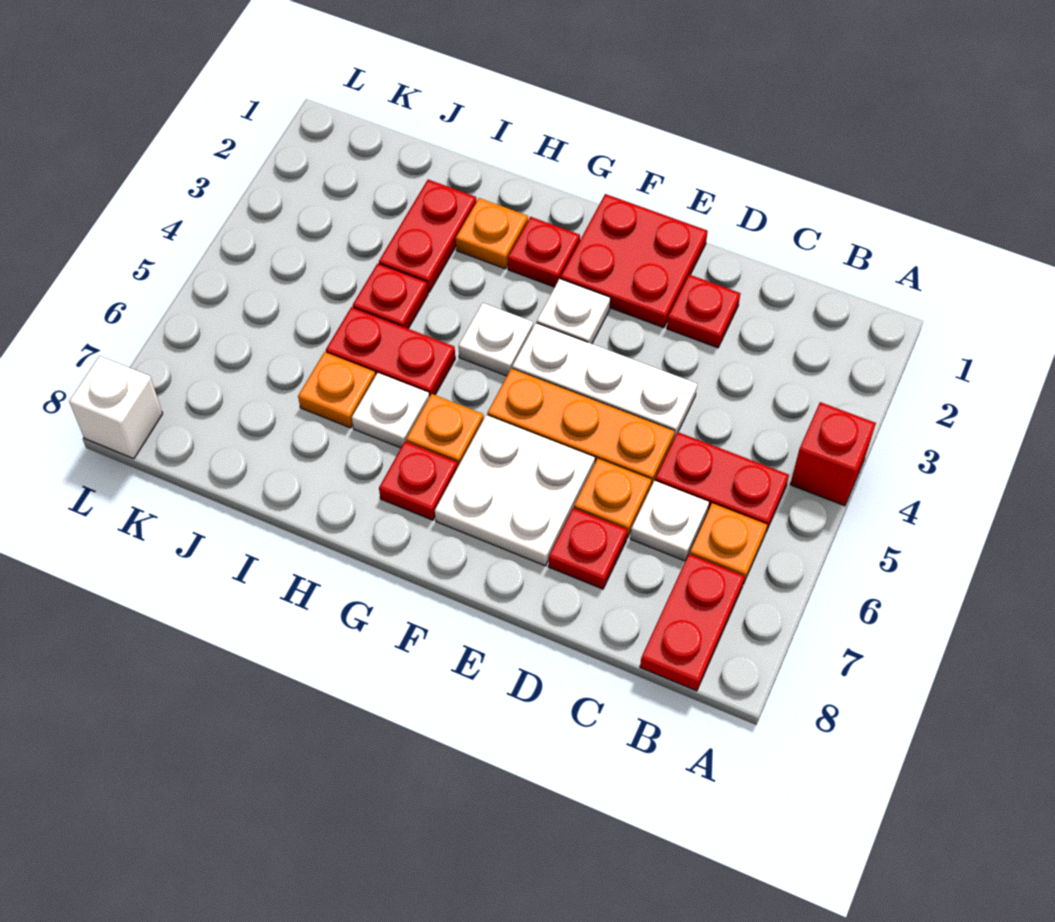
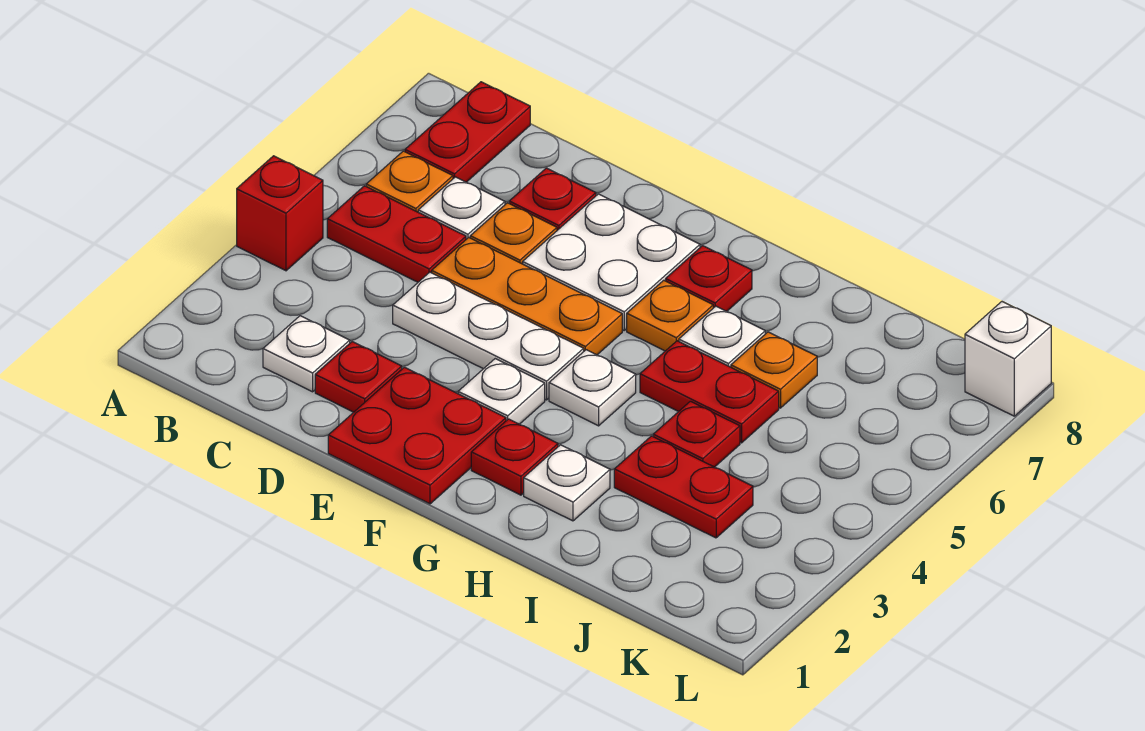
none -> white 1x1 plate [263,316,350,392]
orange 1x1 plate [456,198,528,269] -> white 1x1 plate [524,445,610,521]
red 1x2 plate [379,180,477,292] -> red 1x2 plate turned to [614,436,753,538]

